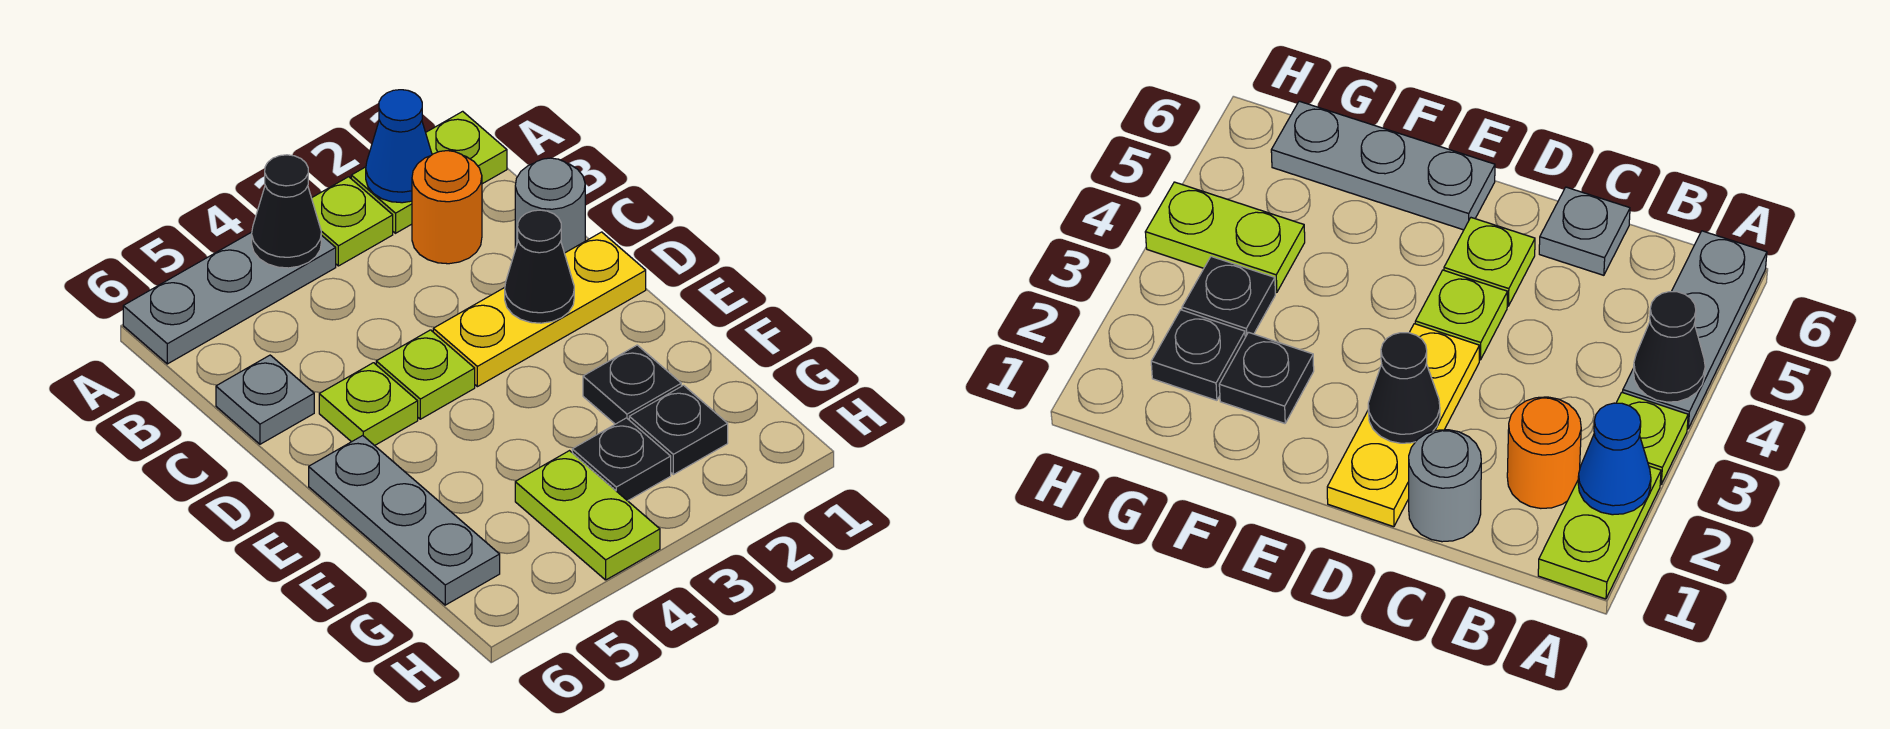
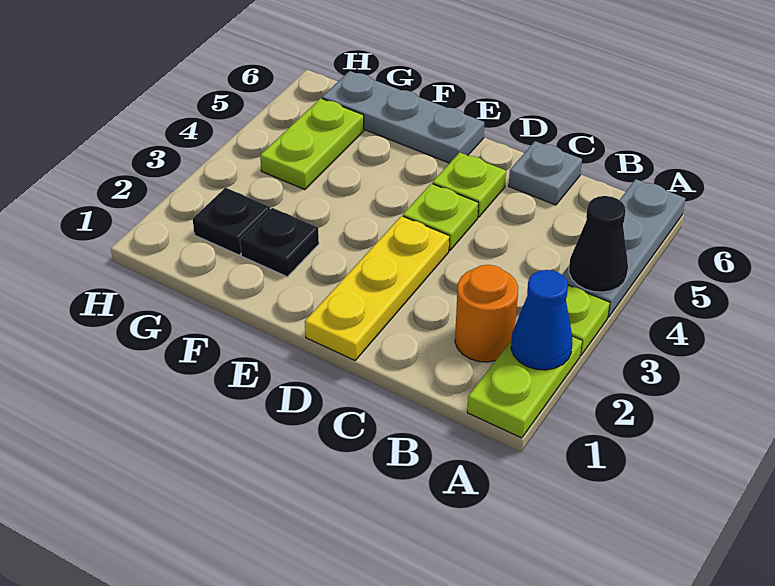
grey 1x1 round brick [515,158,585,253] -> none
black 1x1 cone [505,210,574,323] -> none
black 1x1 plate [572,418,671,501] -> none
lime 1x2 plate [515,451,660,580] -> lime 1x2 plate turned to [260,98,364,190]

